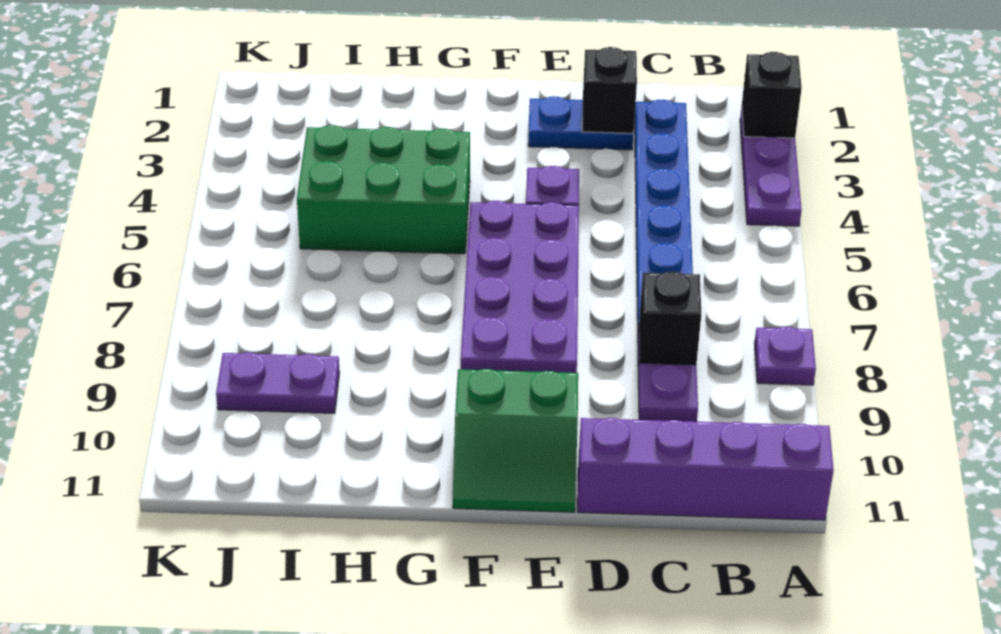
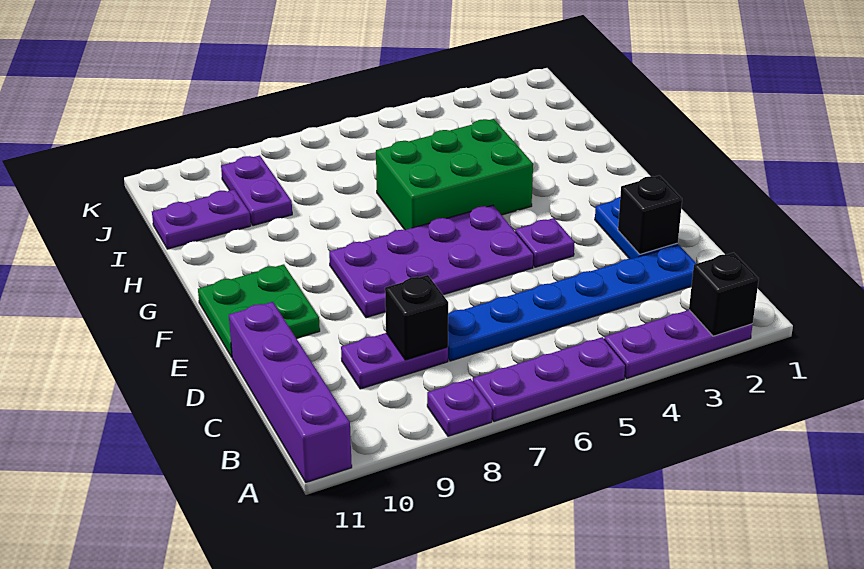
none -> purple 1x3 plate [473,337,626,422]
green 2x2 slope [453,369,578,512] -> green 2x2 plate [198,264,320,357]
green 2x3 brick [297,125,470,254] -> green 2x3 brick turned to [376,119,533,230]
none -> purple 1x2 plate [152,190,251,249]

